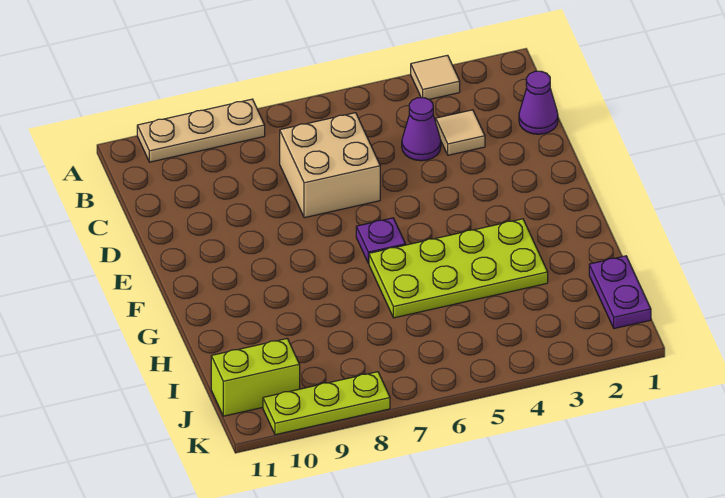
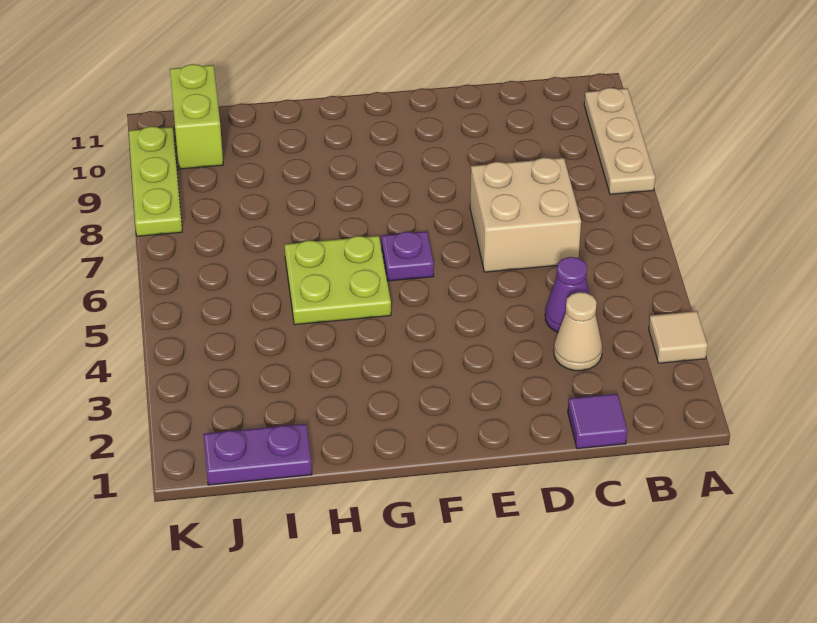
purple 1x1 cone [519,71,558,134] -> purple 1x1 tile [568,394,627,449]
tan 1x1 tile [436,110,485,155] -> tan 1x1 cone [554,292,602,371]
lime 2x4 plate [369,219,548,318] -> lime 2x2 plate [284,236,391,325]

